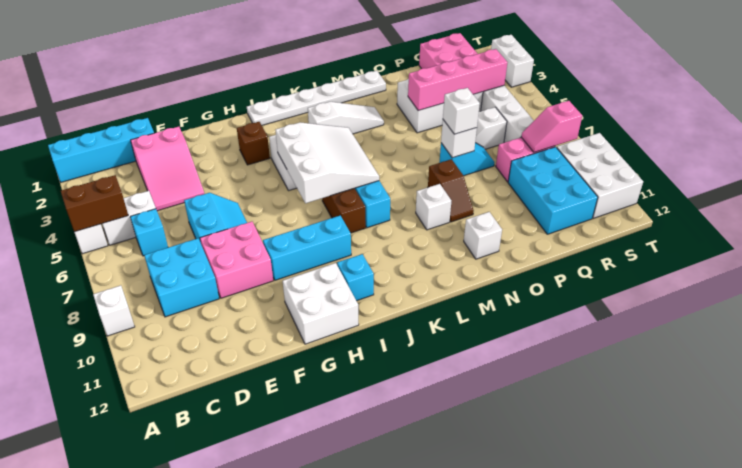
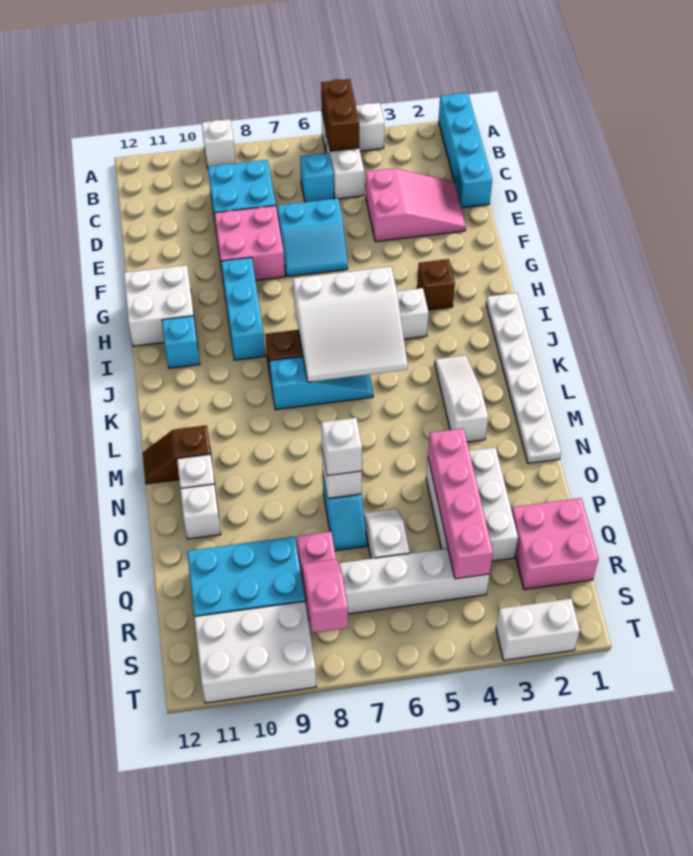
pink 2x3 slope [131,127,204,211] -> pink 2x3 slope turned to [366,168,466,242]
white 1x3 slope [308,102,384,134] -> white 1x3 slope turned to [435,355,488,442]
white 1x1 brick [416,184,451,230] -> white 1x1 brick moved to [180,484,221,539]
brown 1x2 slope [428,159,473,222] -> brown 1x2 slope moved to [143,425,212,484]

